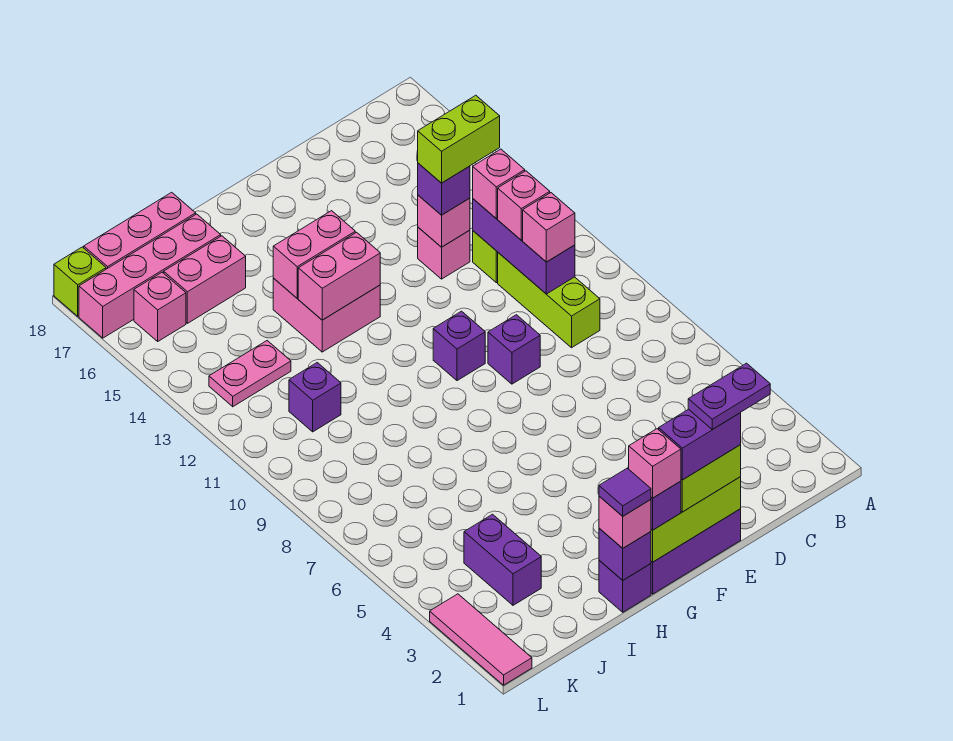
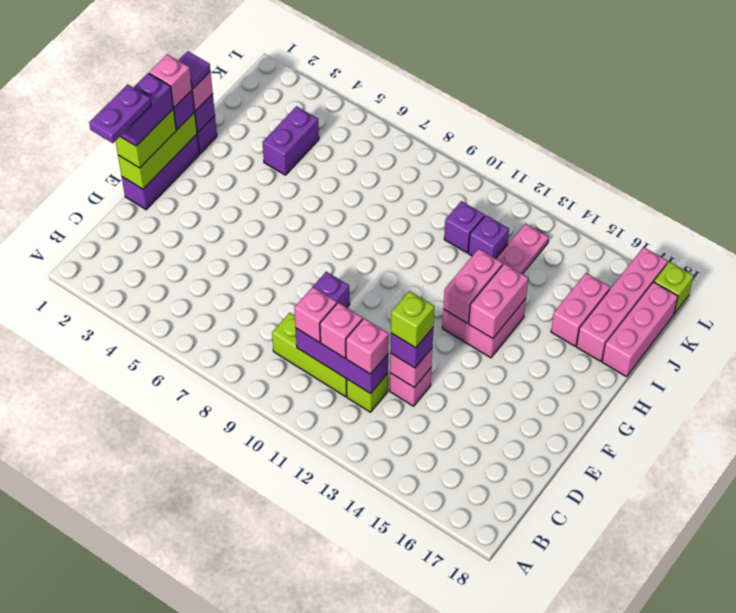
lime 1x2 brick [418,95,500,183] -> lime 1x1 brick [391,291,435,348]
purple 1x1 brick [433,311,485,381] -> purple 1x1 brick moved to [468,215,509,258]
purple 1x2 brick [464,514,541,605] -> purple 1x2 brick turned to [262,106,319,175]
pink 1x1 brick [134,272,186,341] -> none
pink 1x3 tile [430,594,532,685] -> none

